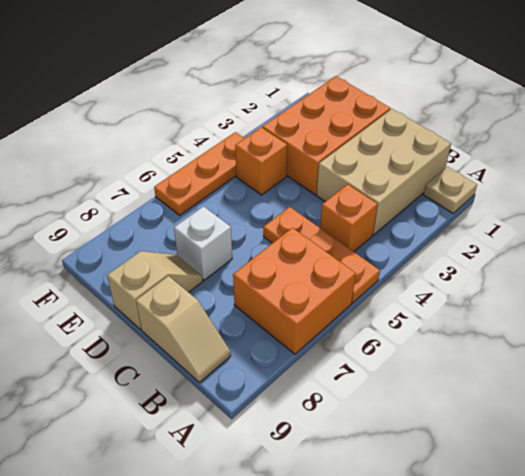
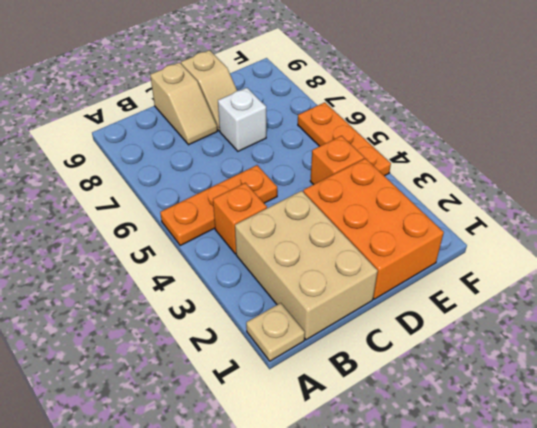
orange 2x2 brick [233,228,356,354] -> none
tan 1x2 slope [136,276,231,383] -> tan 1x2 slope turned to [150,62,217,145]

